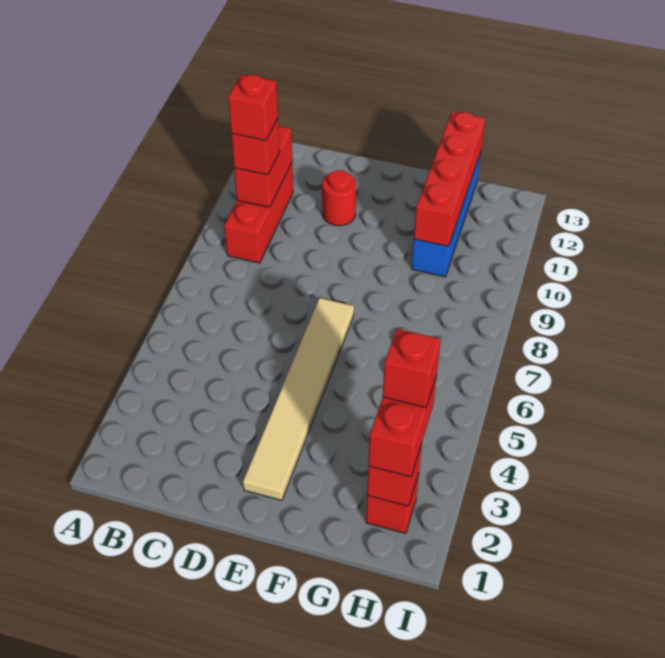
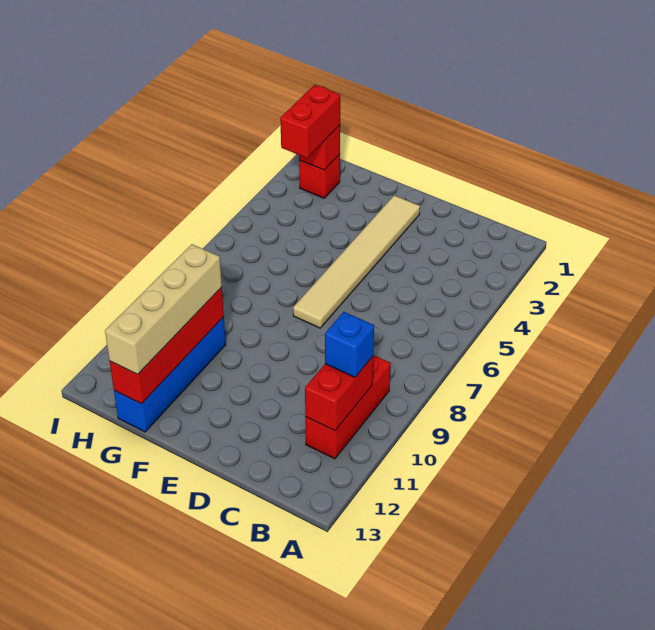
red 1x1 brick [231,118,280,175] -> blue 1x1 brick [325,312,374,377]
red 1x1 brick [228,74,278,140] -> none
red 1x1 round brick [322,170,356,226] -> none
none -> tan 1x4 brick [105,244,222,374]
red 1x1 brick [383,329,441,408] -> none

